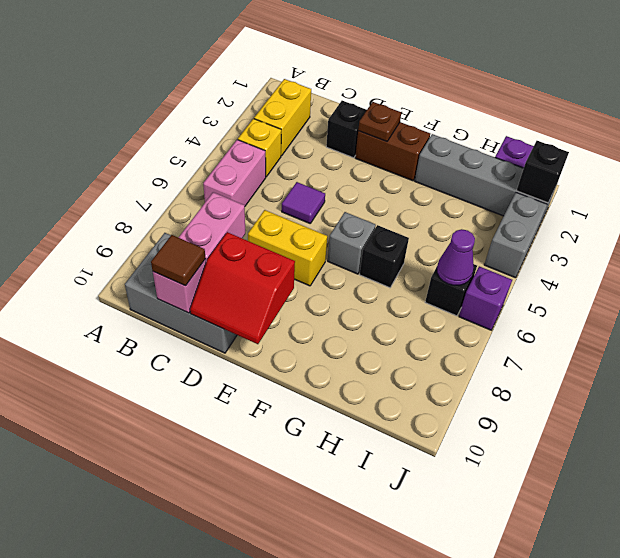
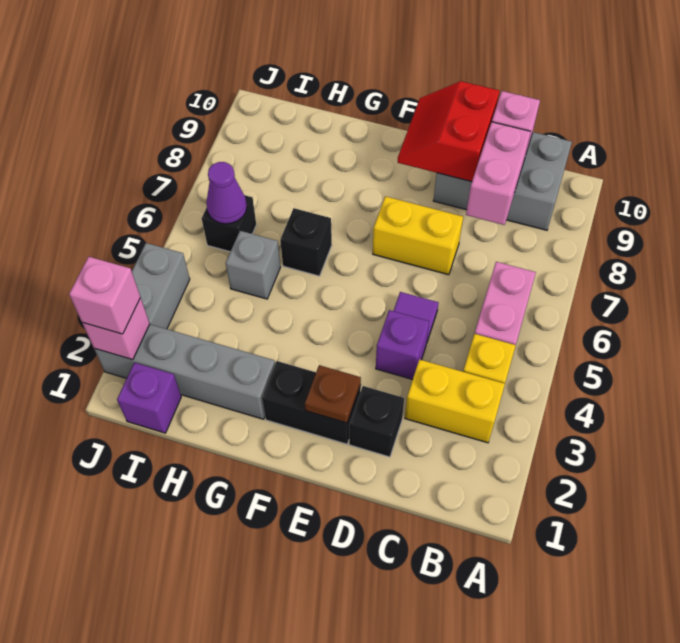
yellow 1x2 brick [254,79,311,156] -> yellow 1x2 brick turned to [405,360,505,443]
brown 1x1 tile [151,235,206,286] -> none
red 2x2 slope [190,232,295,344] -> red 2x2 slope turned to [398,81,499,182]
brown 1x2 brick [355,122,430,181] -> black 1x2 brick [262,361,361,444]
grey 1x1 brick [328,212,376,274] -> grey 1x1 brick moved to [226,231,280,299]
black 1x1 brick [517,141,569,203] -> pink 1x1 brick [82,298,150,360]
none -> pink 1x1 brick [69,257,140,334]
purple 1x1 brick [459,266,512,330] -> purple 1x1 brick moved to [376,310,429,380]

